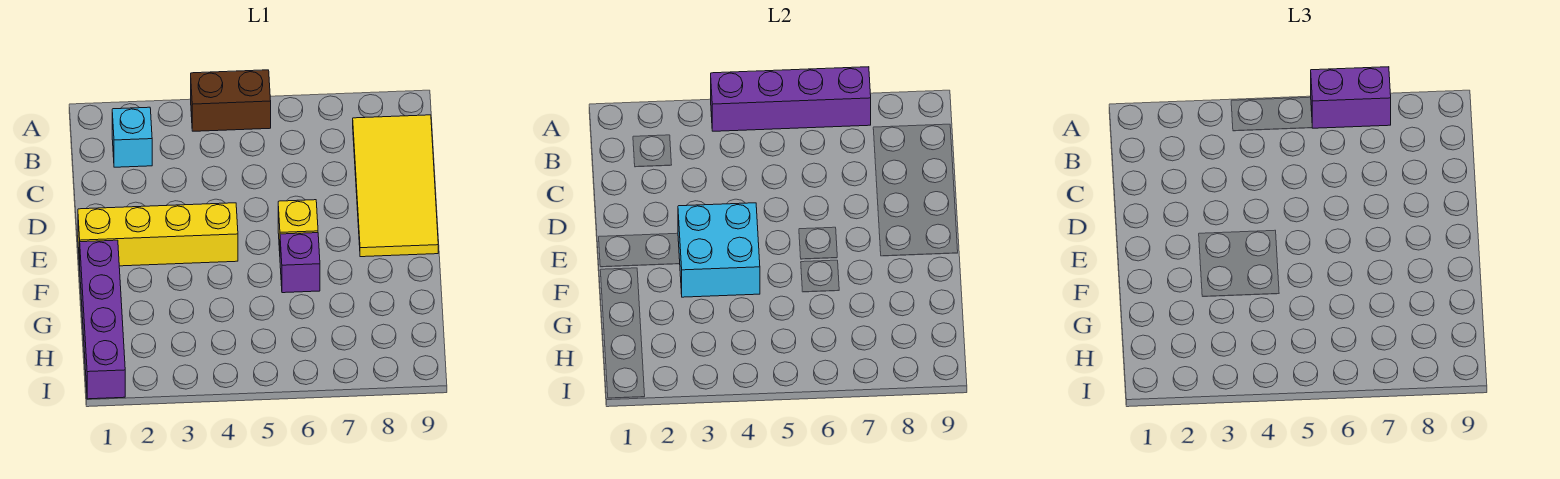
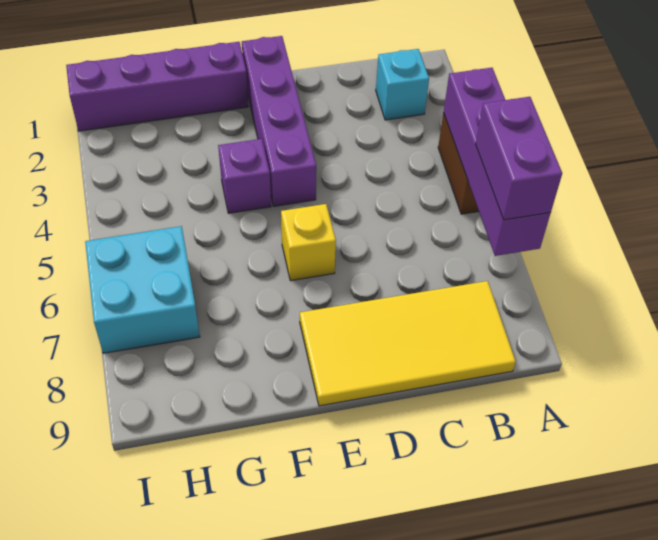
yellow 1x4 brick [78,203,238,266] -> purple 1x4 brick [242,36,316,206]
cyan 2x2 brick [678,203,760,297] -> cyan 2x2 brick moved to [85,226,200,353]
purple 1x1 brick [280,233,320,293] -> purple 1x1 brick moved to [218,139,271,213]

